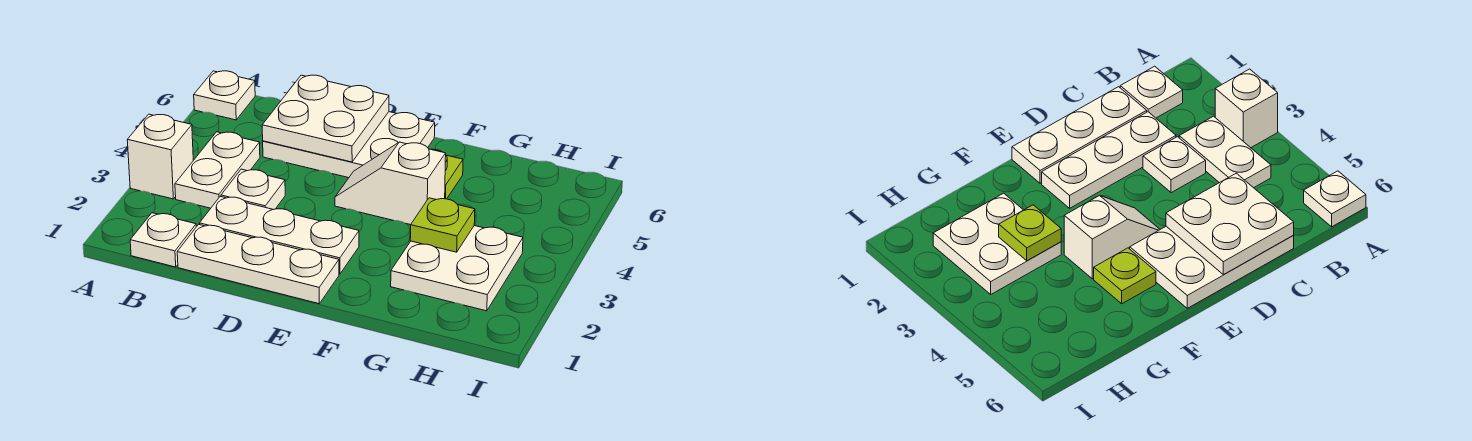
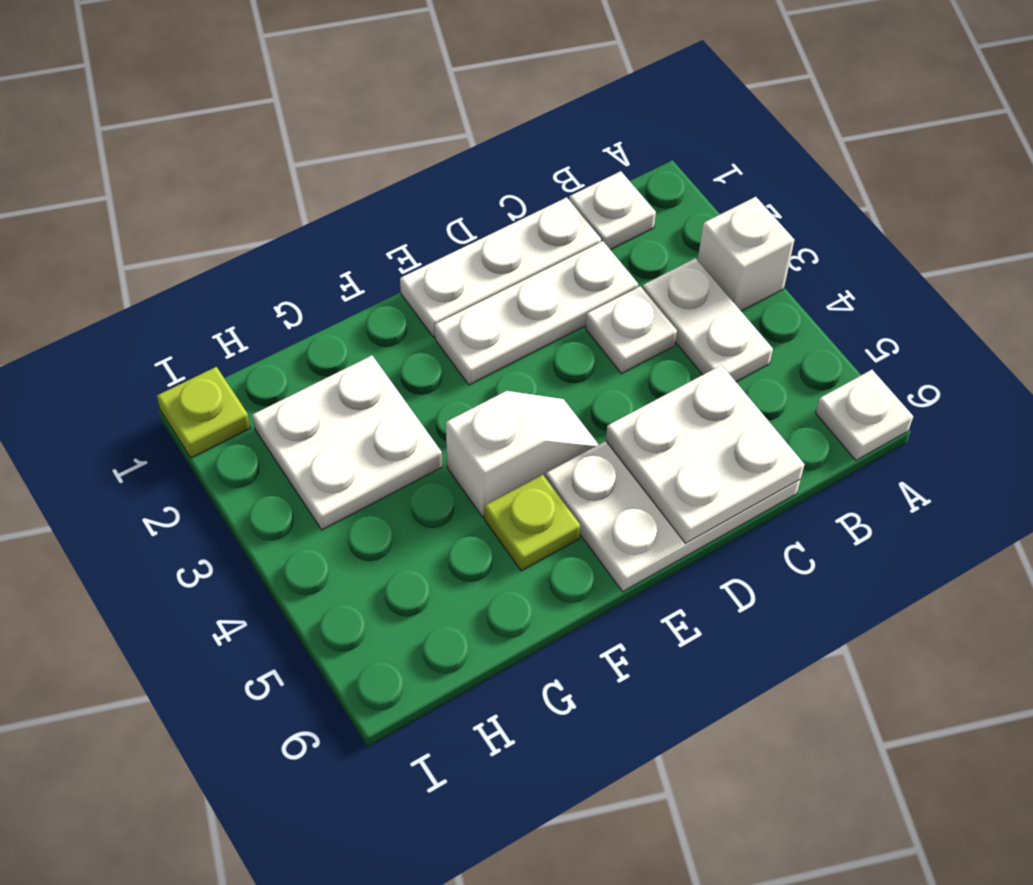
lime 1x1 plate [410,198,475,252] -> lime 1x1 plate moved to [157,367,250,458]

